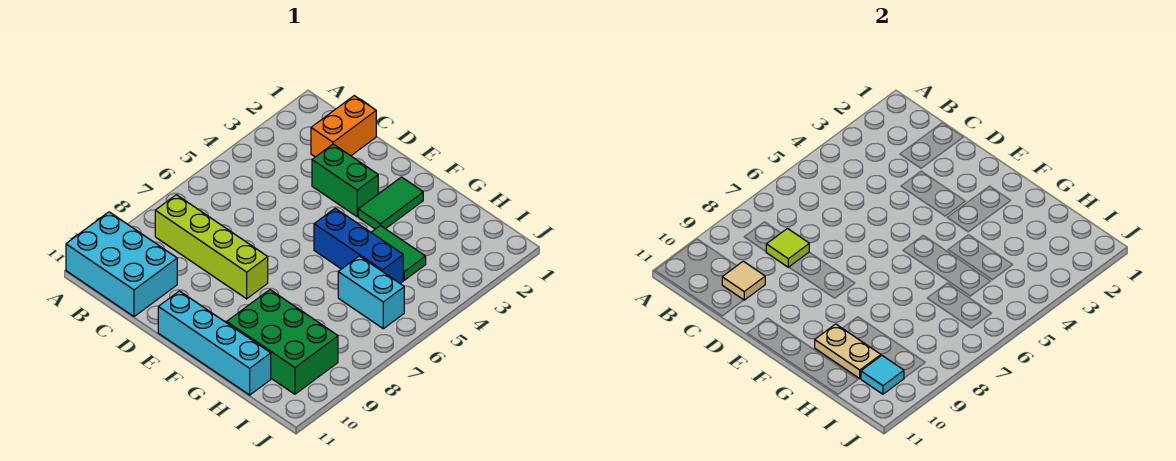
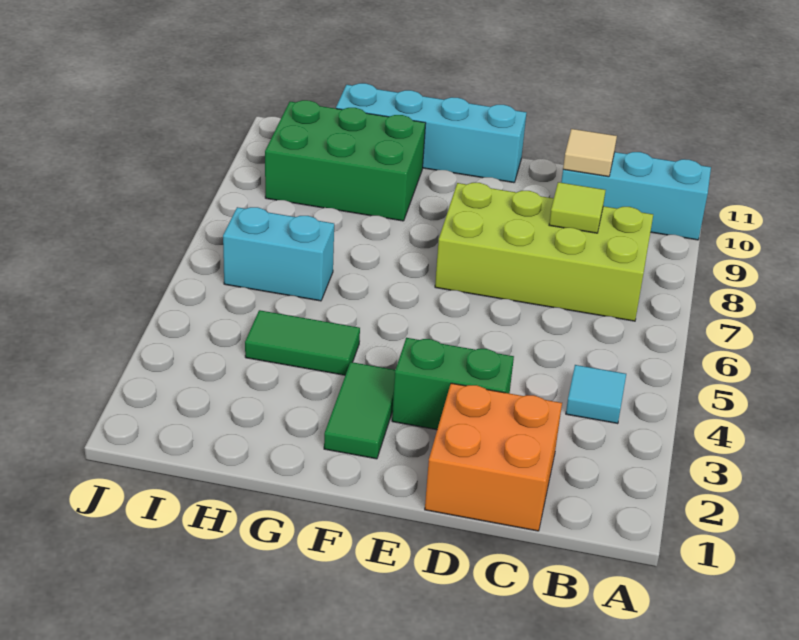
cyan 2x3 brick [66,212,177,317] -> cyan 1x3 brick [561,152,711,240]
lime 1x4 brick [155,195,268,299] -> lime 2x4 brick [435,183,653,321]
orange 1x2 brick [311,96,376,157] -> orange 2x2 brick [425,383,562,531]
blue 1x3 brick [314,208,403,283] -> none
tan 1x2 plate [815,324,881,379] -> none
cyan 1x1 tile [861,356,904,394] -> cyan 1x1 tile moved to [566,365,626,424]

